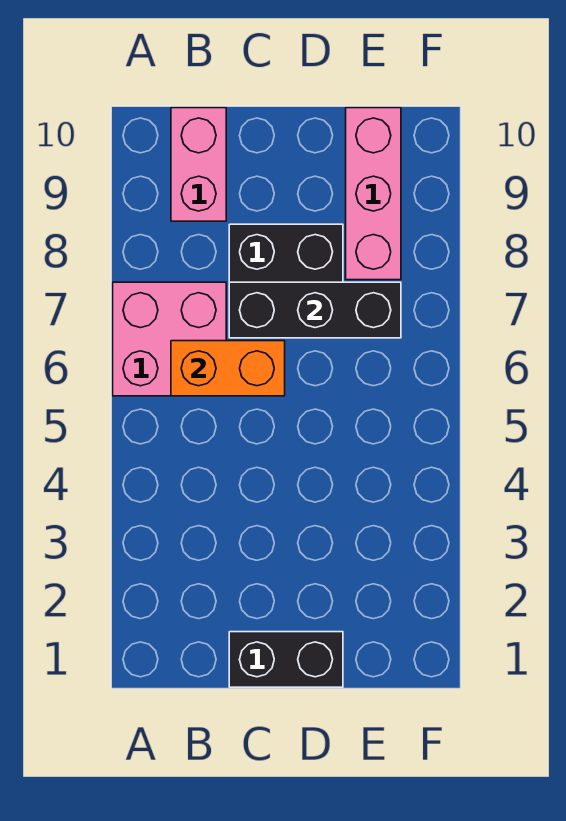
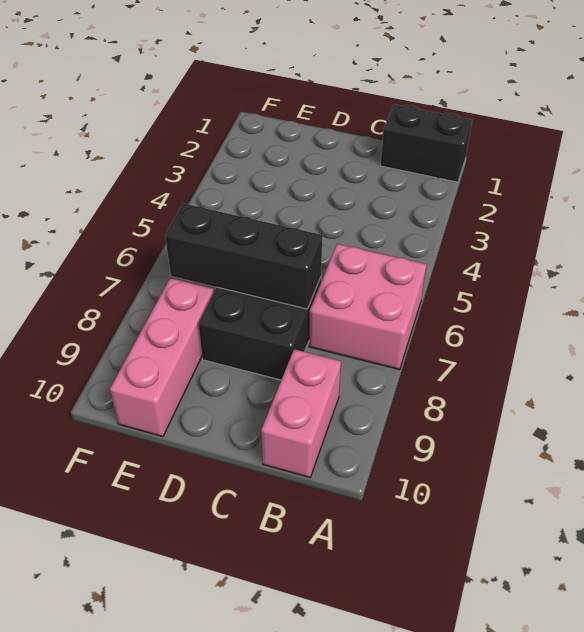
orange 1x2 brick [171,341,285,396] -> none
black 1x2 brick [229,632,343,687] -> black 1x2 brick moved to [380,105,472,182]

